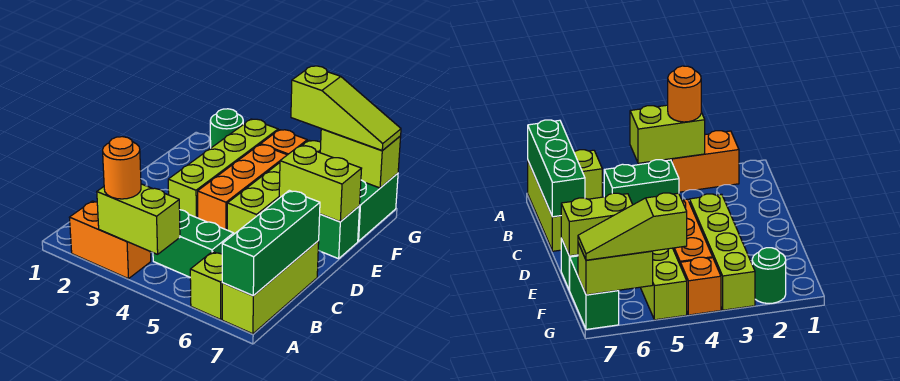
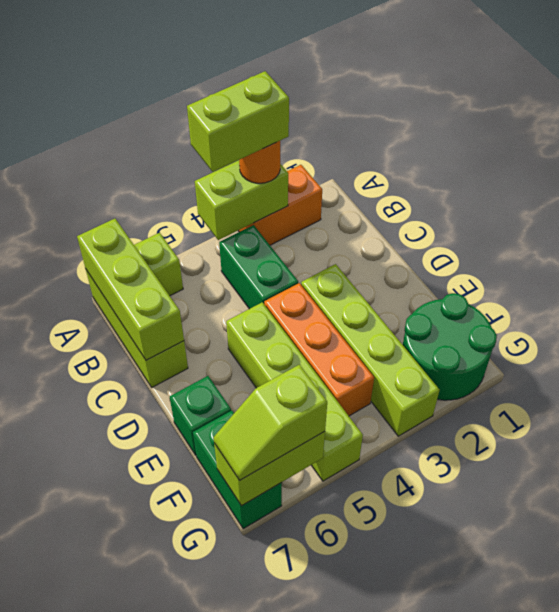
green 1x3 brick [222,190,320,296] -> lime 1x3 brick [77,219,184,360]
green 1x2 brick [153,210,234,277] -> green 1x2 brick turned to [219,225,298,309]
lime 1x2 brick [279,145,362,222] -> lime 1x2 brick moved to [187,71,289,172]
green 1x1 round brick [210,109,243,148] -> green 2x2 round brick [403,293,497,400]
orange 1x1 brick [261,130,307,155] -> none
lime 1x3 slope [291,66,401,151] -> lime 1x2 slope [214,365,327,481]

